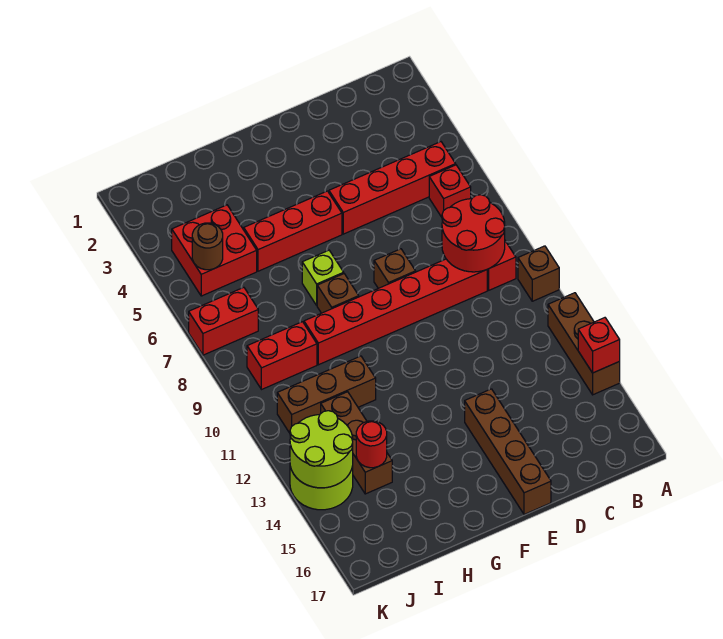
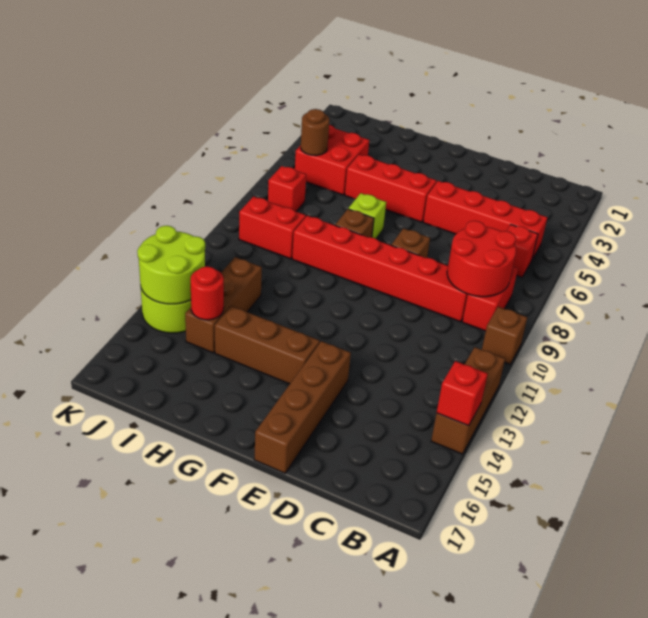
brown 1x3 brick [277,356,376,433] -> brown 1x3 brick moved to [215,306,320,384]
red 1x2 brick [189,287,258,355] -> red 1x1 brick [268,166,306,211]

